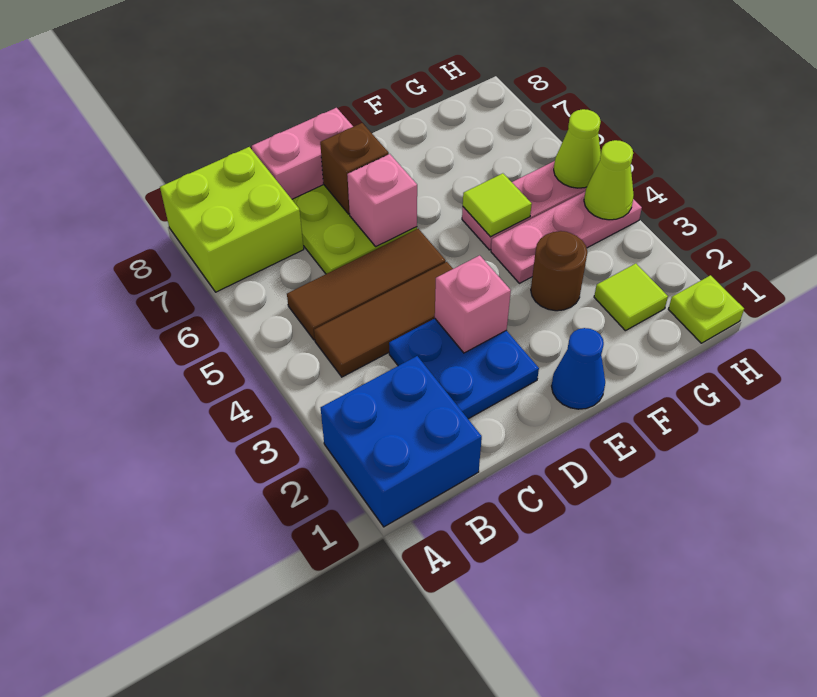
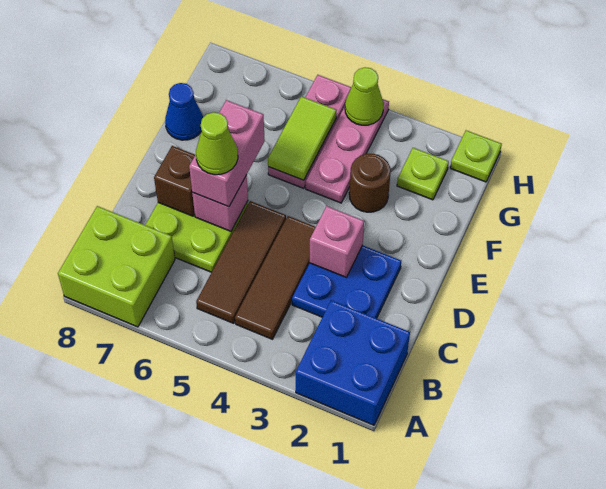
pink 1x2 brick [252,108,353,199] -> pink 1x2 brick moved to [189,100,265,207]
blue 1x1 cone [552,328,605,409] -> blue 1x1 cone moved to [165,83,203,140]
lime 1x1 tile [463,173,532,237] -> lime 1x2 tile [268,96,337,180]
lime 1x1 tile [594,264,668,331] -> lime 1x1 plate [397,148,449,200]
lime 1x1 cone [554,109,601,188] -> lime 1x1 cone moved to [196,112,238,175]

